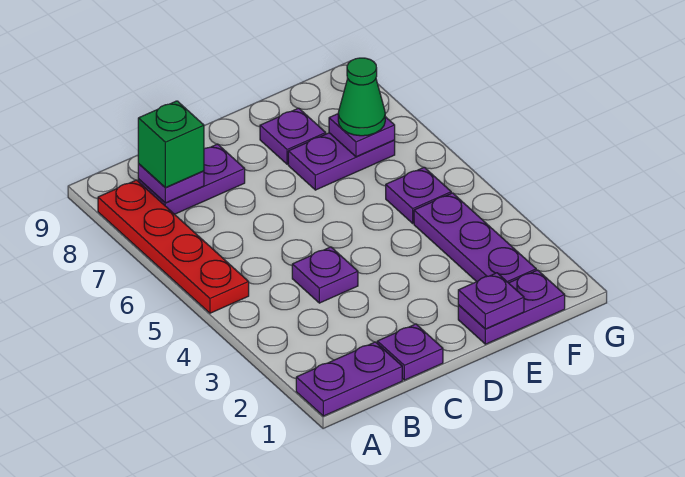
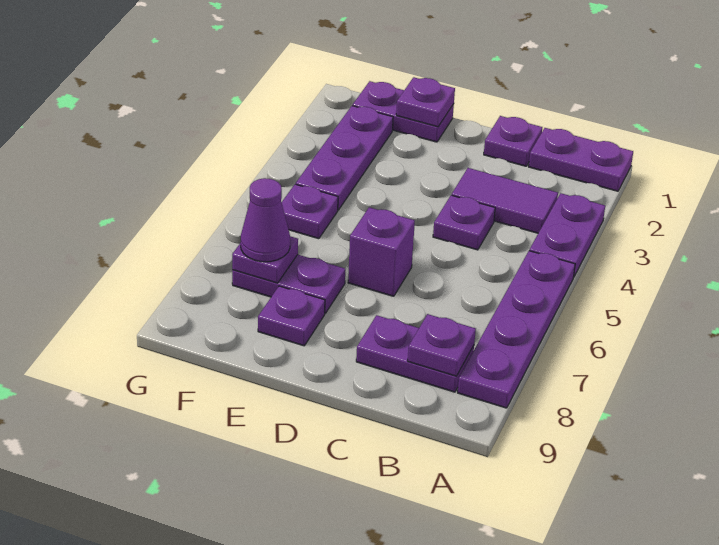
none -> purple 1x2 plate [529,193,605,276]
red 1x4 plate [98,180,249,313] -> purple 1x4 plate [458,251,575,408]
none -> purple 1x2 tile [452,168,558,233]
green 1x1 brick [138,101,204,188] -> none
none -> purple 1x1 brick [348,207,415,296]
green 1x1 cone [338,58,385,136] -> purple 1x1 cone [241,178,290,262]

